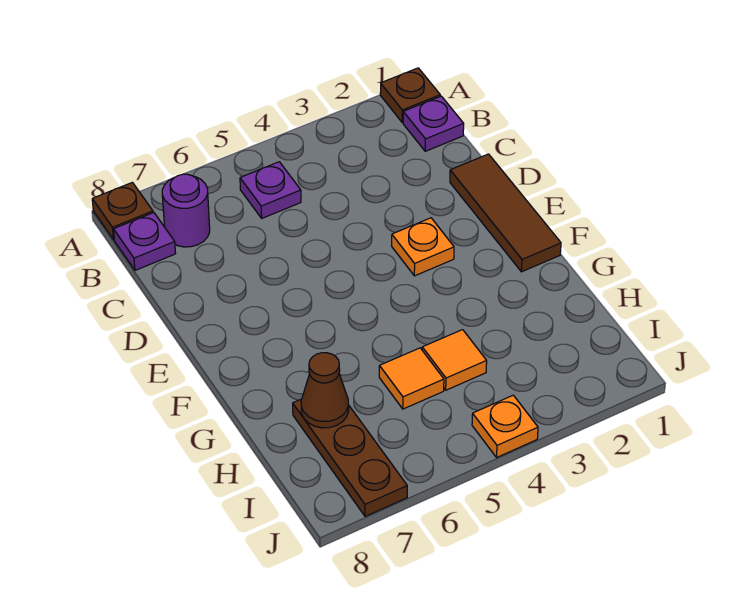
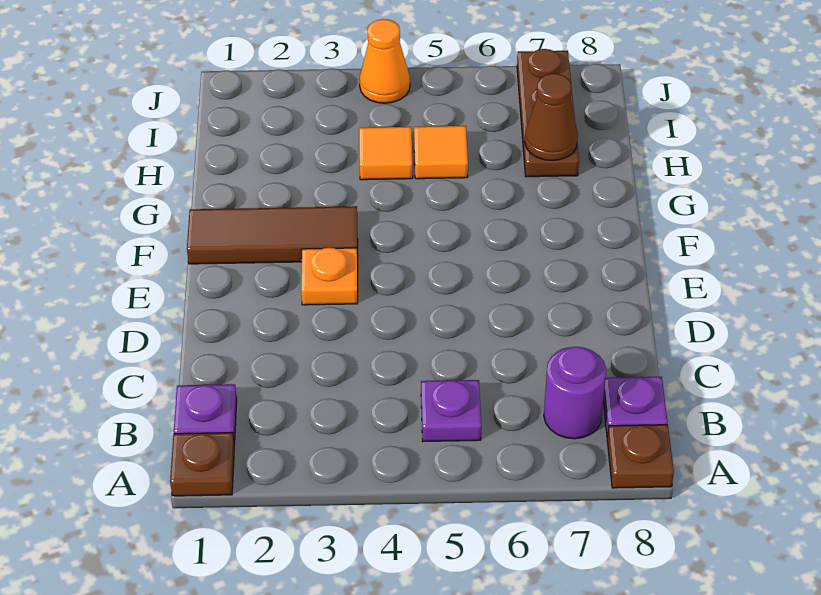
brown 1x3 tile [450,154,561,272] -> brown 1x3 tile turned to [187,206,358,264]
orange 1x1 plate [472,395,538,457] -> orange 1x1 cone [360,19,410,103]

